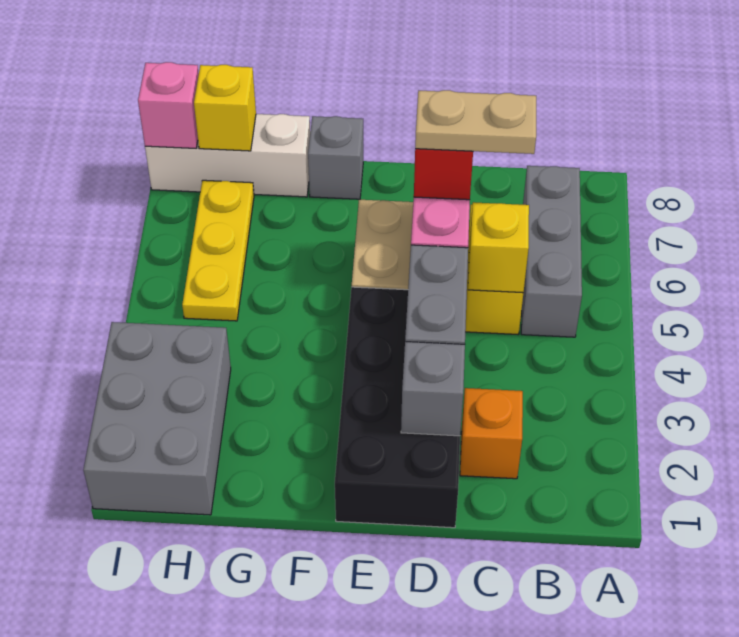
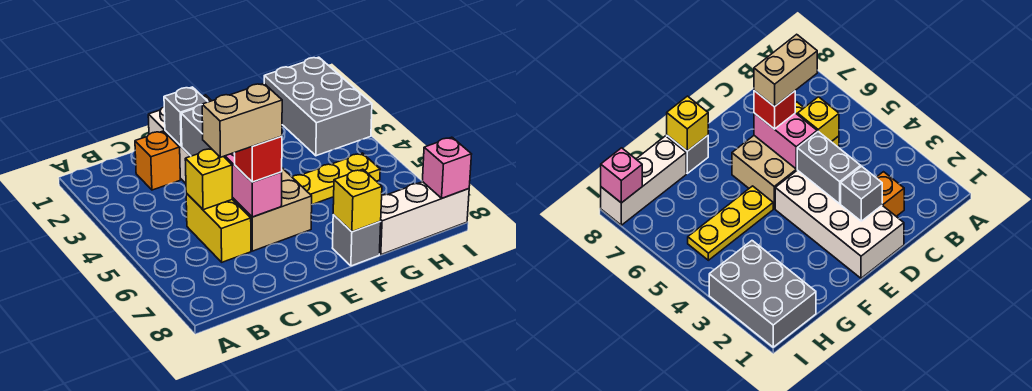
grey 1x3 brick [521,166,582,337] -> none
tan 1x2 plate [415,90,536,154] -> tan 1x2 brick [202,84,282,157]
black 2x4 brick [335,287,460,528] -> white 2x4 brick [775,170,904,278]
yellow 1x3 plate [182,180,254,321] -> yellow 1x3 plate turned to [292,153,380,204]
yellow 1x1 brick [194,65,256,151] -> yellow 1x1 brick moved to [333,169,382,232]

